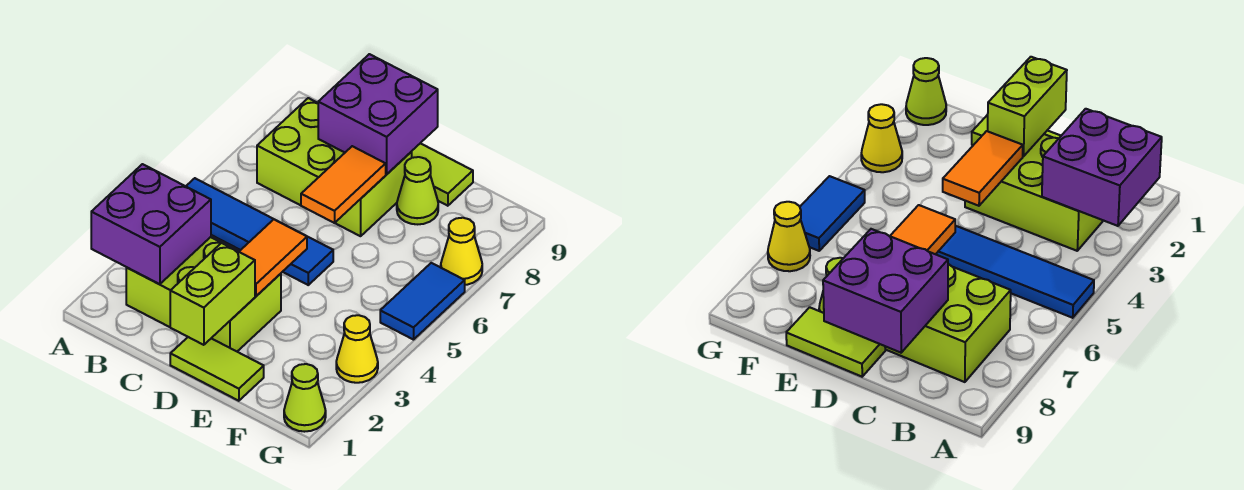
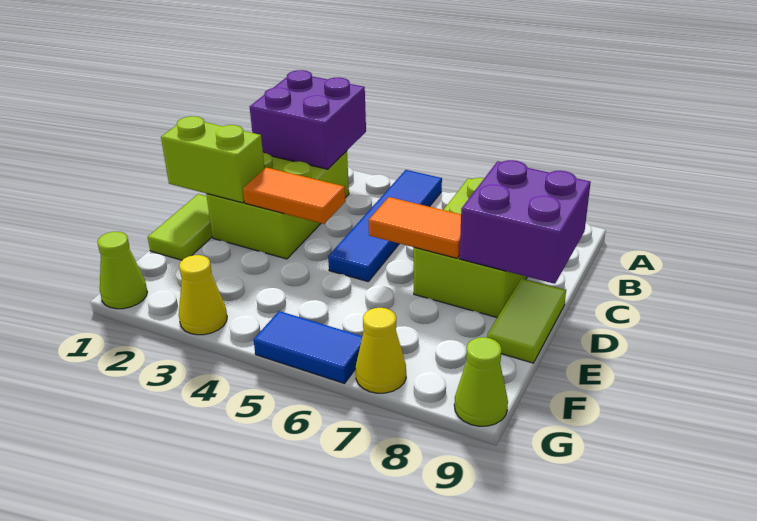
lime 1x1 cone [397,157,438,224] -> lime 1x1 cone moved to [454,337,508,426]

